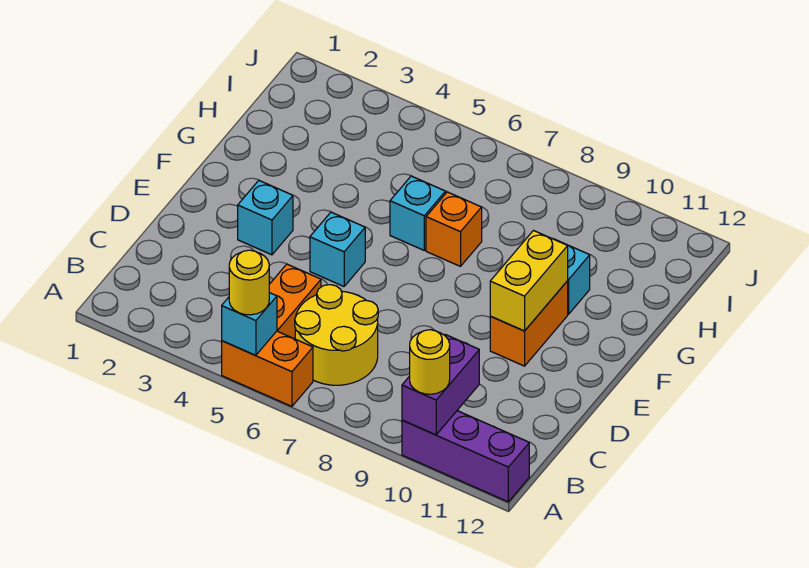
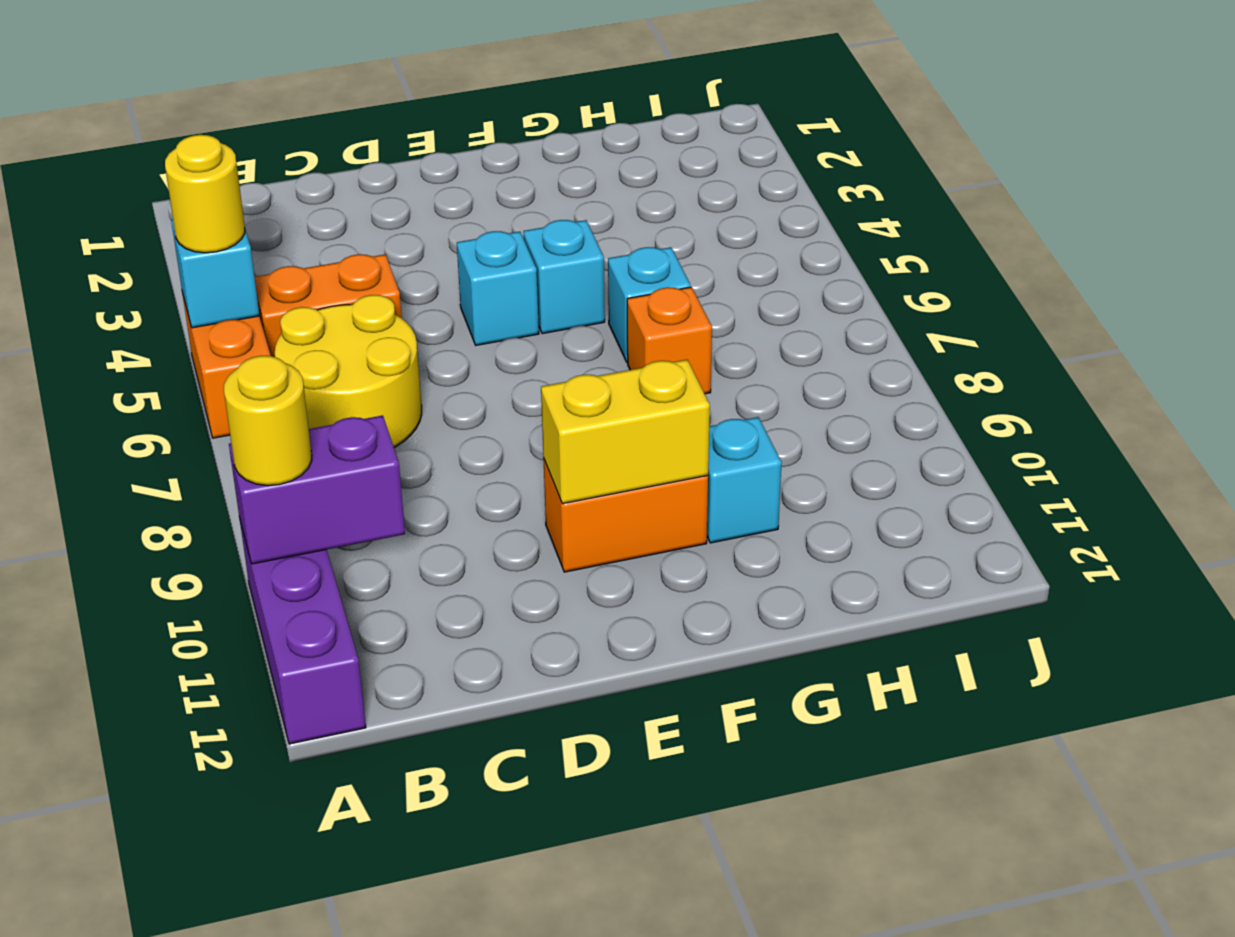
cyan 1x1 brick [238,181,293,255] -> cyan 1x1 brick moved to [523,220,605,334]

